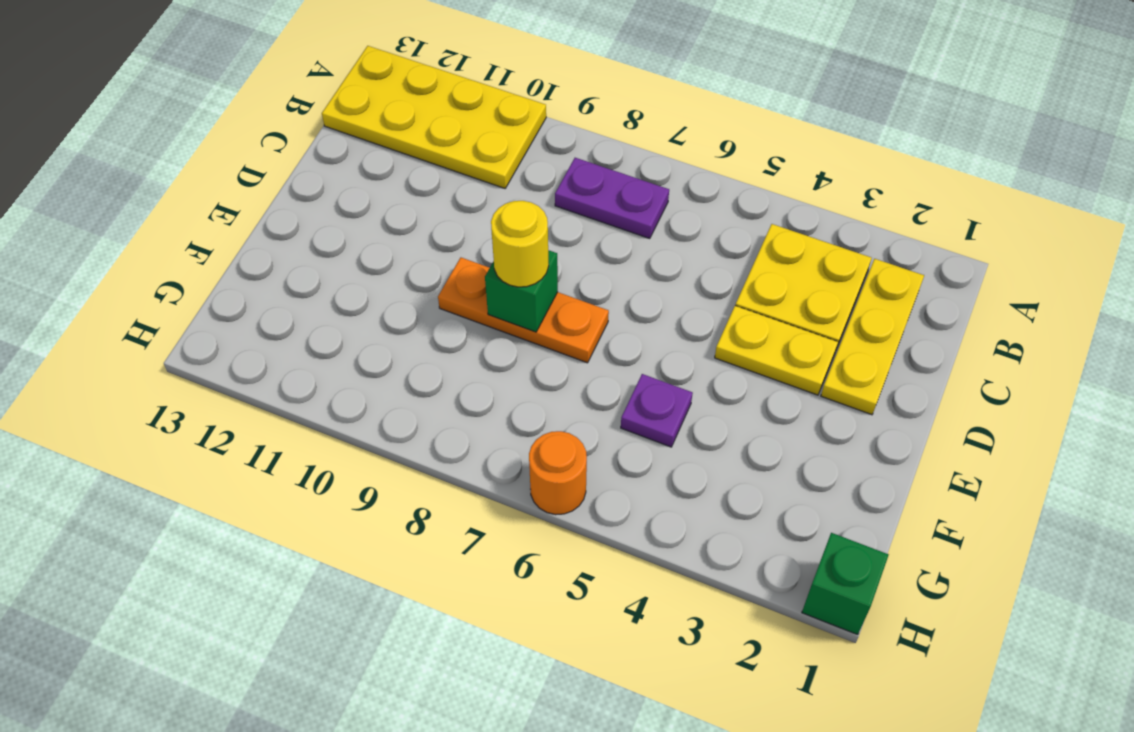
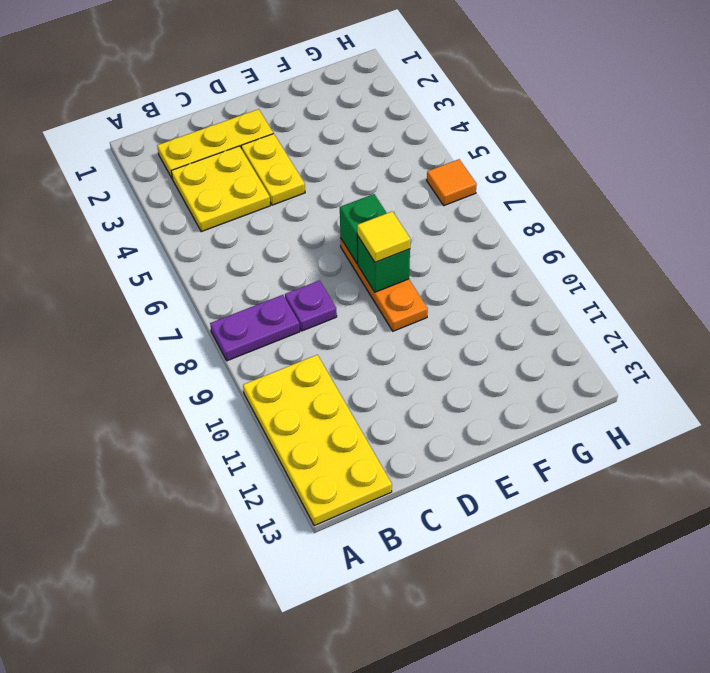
purple 1x2 plate [555,158,669,239] -> purple 1x2 plate turned to [210,295,300,361]
yellow 1x1 round brick [491,201,549,287] -> yellow 1x1 tile [357,211,410,262]
purple 1x1 plate [621,374,693,447] -> purple 1x1 plate moved to [285,280,337,331]
green 1x1 brick [802,533,889,635] -> green 1x1 brick moved to [340,194,387,264]
orange 1x1 round brick [529,431,587,515] -> orange 1x1 tile [427,159,477,206]

